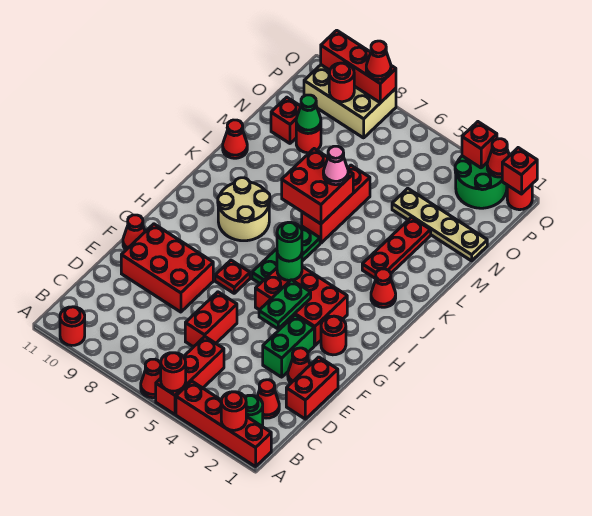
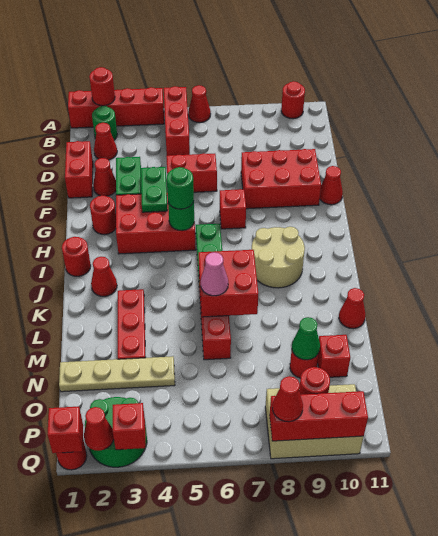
red 1x1 round brick [161,353,186,391] -> red 1x1 round brick moved to [62,237,91,276]
red 1x2 brick [185,292,237,347] -> red 1x2 brick turned to [166,153,217,192]
red 1x1 plate [215,260,250,293] -> red 1x1 brick [220,189,246,229]

